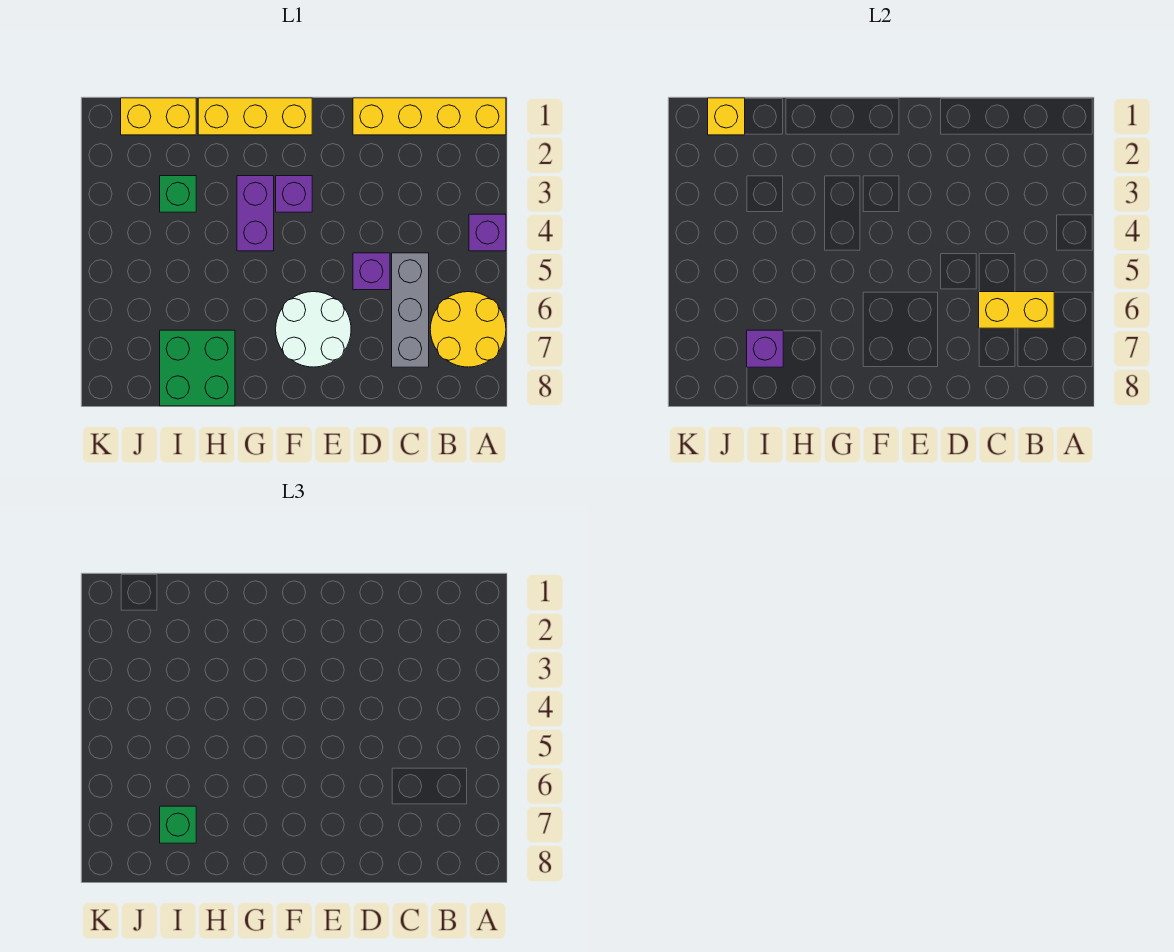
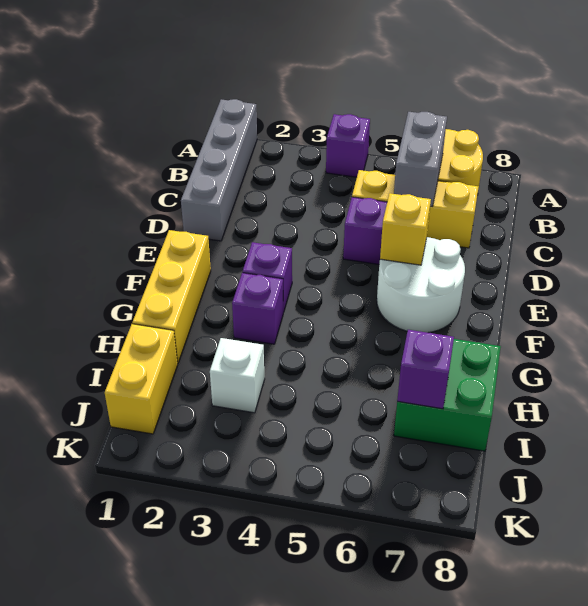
yellow 1x4 brick [353,98,506,135] -> grey 1x4 brick [181,99,257,241]
yellow 1x2 brick [979,292,1054,328] -> grey 1x2 brick [394,112,447,206]
grey 1x3 brick [392,253,429,367] -> yellow 1x3 brick [352,170,479,248]
purple 1x2 brick [237,176,274,251] -> purple 1x1 brick [232,273,283,344]
green 1x1 brick [160,176,196,212] -> white 1x1 brick [210,338,265,413]
green 1x1 brick [160,806,196,843] -> none
yellow 1x1 brick [708,98,745,135] -> yellow 1x1 brick moved to [380,193,431,265]

